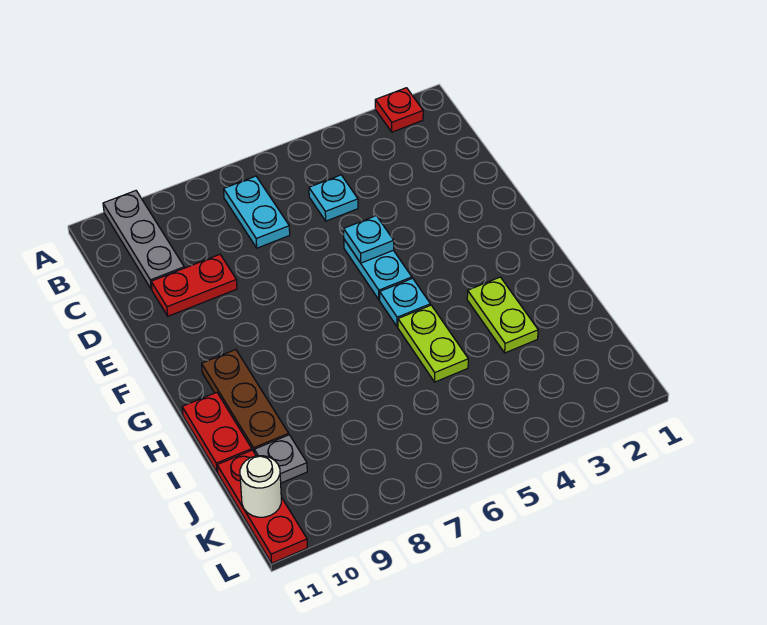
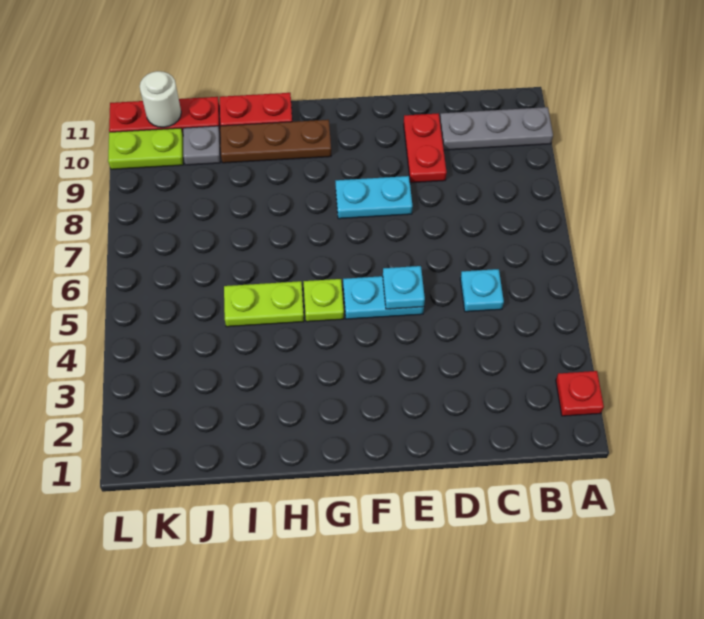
cyan 1x2 plate [224,176,290,248] -> cyan 1x2 plate moved to [335,176,413,219]
cyan 1x1 plate [380,278,430,327] -> lime 1x1 plate [303,279,344,322]
lime 1x2 plate [467,277,538,353] -> lime 1x2 plate moved to [108,128,183,169]

